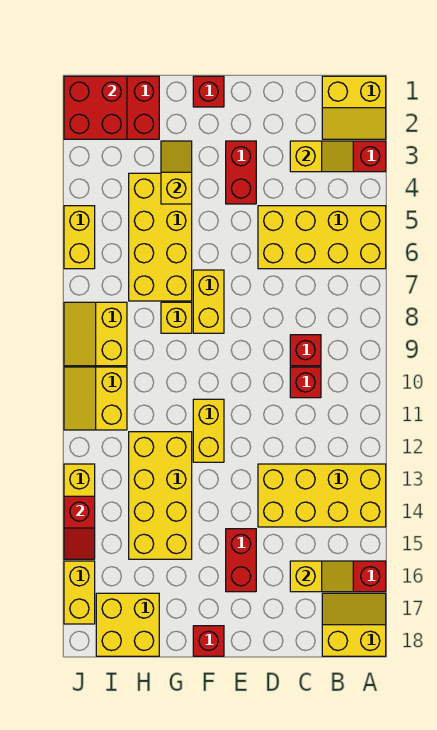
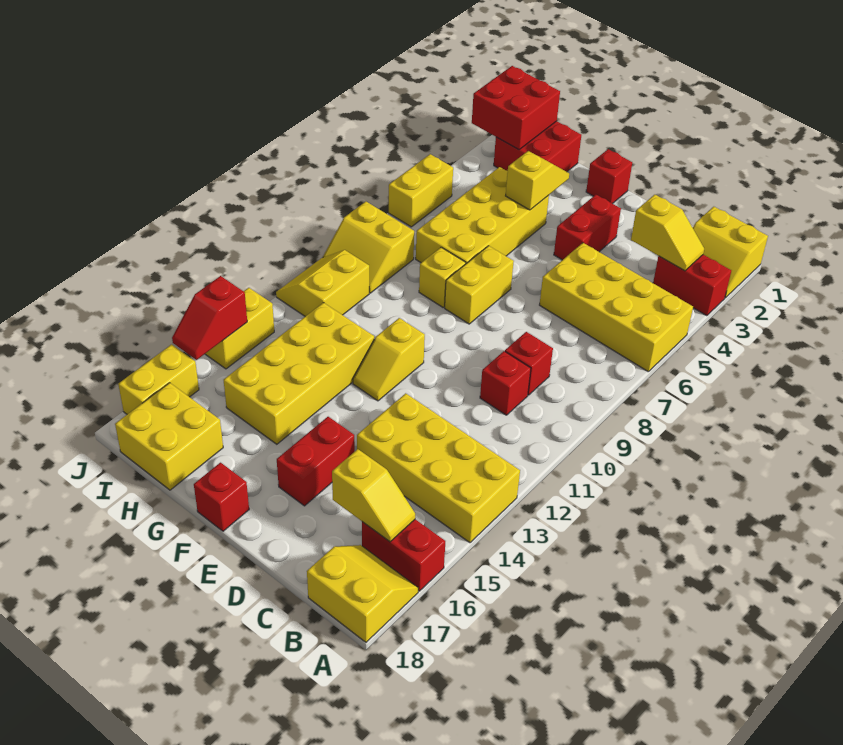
yellow 1x2 brick [193,399,224,462] -> yellow 1x2 slope [353,318,425,401]
yellow 2x2 slope [64,302,127,366] -> yellow 2x2 slope turned to [323,202,414,293]

